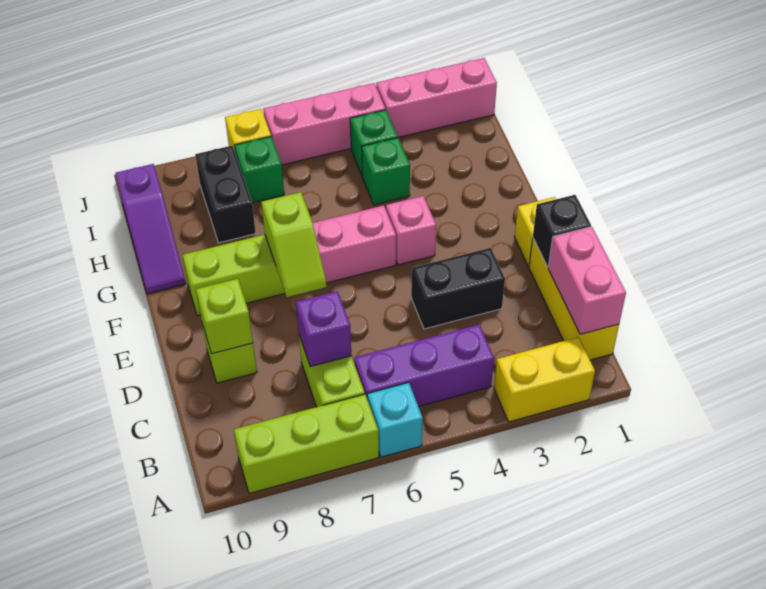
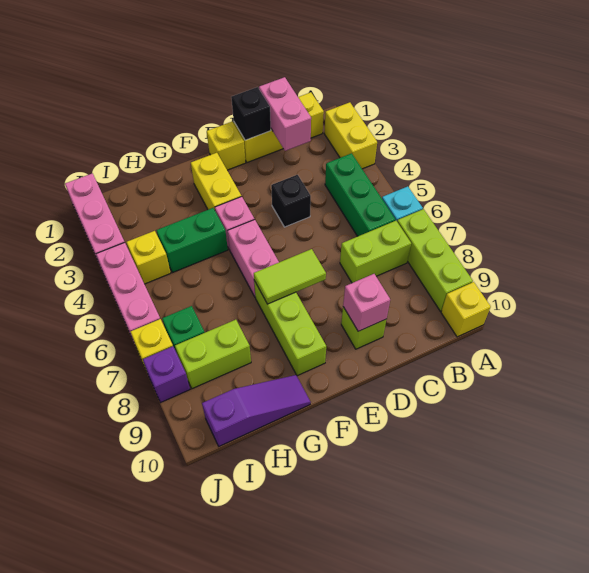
none -> yellow 1x1 brick [441,282,491,337]
pink 1x2 brick [548,227,626,334] -> pink 1x2 brick turned to [259,77,311,151]
purple 1x3 brick [354,325,494,407] -> green 1x3 brick [325,153,395,236]
purple 1x1 brick [296,291,351,367] -> purple 1x1 brick moved to [143,347,190,403]
black 1x2 brick [411,248,505,329] -> black 1x1 brick [271,175,311,227]
lime 1x1 brick [196,279,253,354] -> pink 1x1 brick [343,274,390,331]
lime 1x2 slope [261,192,326,297] -> lime 1x2 tile [254,249,326,304]
none -> yellow 1x2 brick [191,153,241,210]
green 1x1 brick [362,138,410,205] -> green 1x2 brick [156,208,228,273]
black 1x2 brick [195,146,256,243] -> lime 1x2 brick [175,320,251,389]
green 1x1 brick [350,110,398,175] -> yellow 1x1 brick [127,231,171,284]

